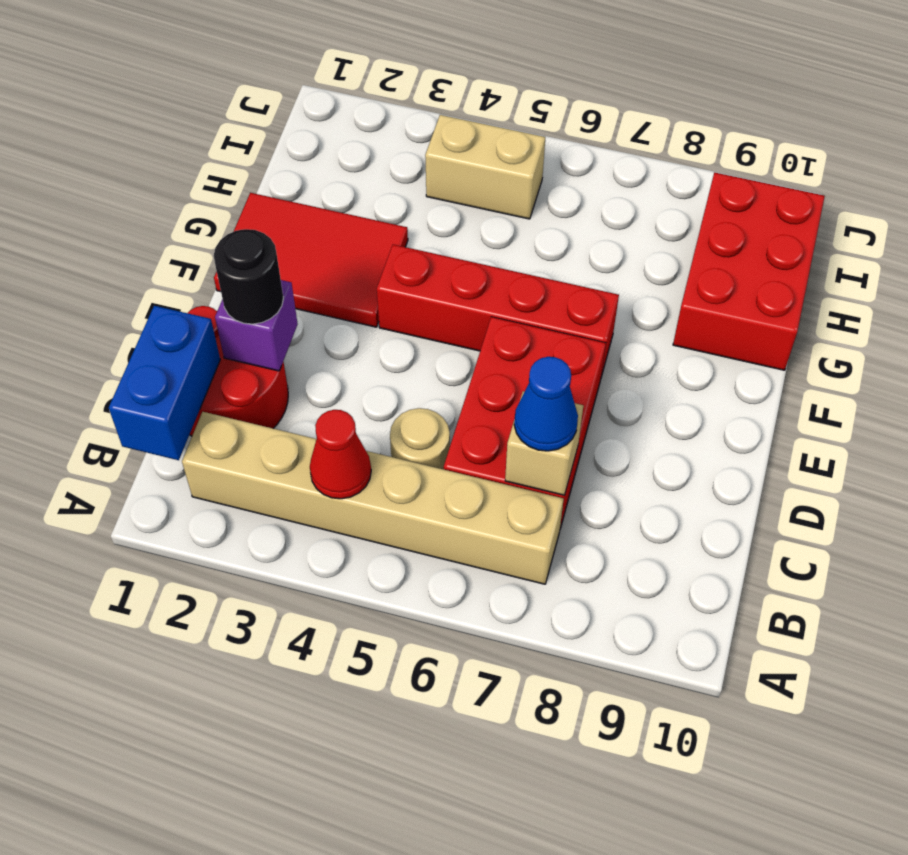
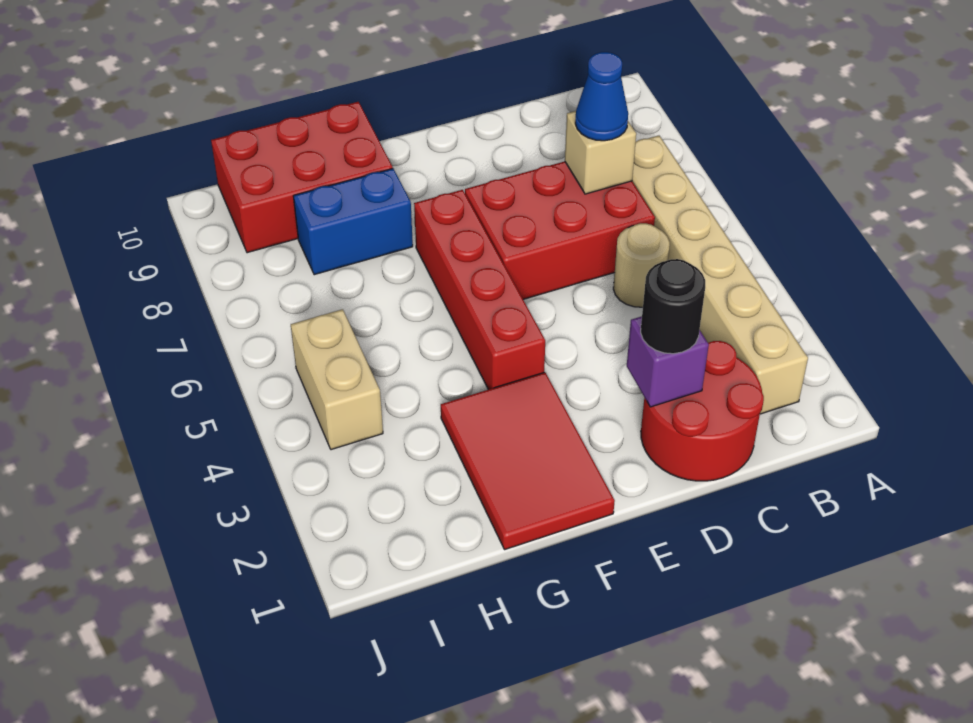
blue 1x2 brick [109,306,220,460] -> blue 1x2 brick moved to [293,169,413,275]
red 1x1 cone [310,410,371,499] -> none

